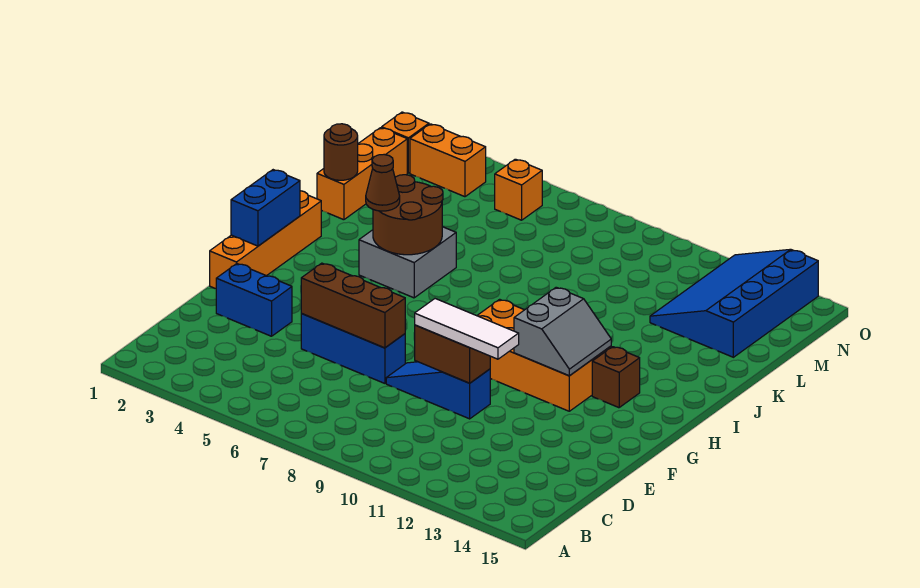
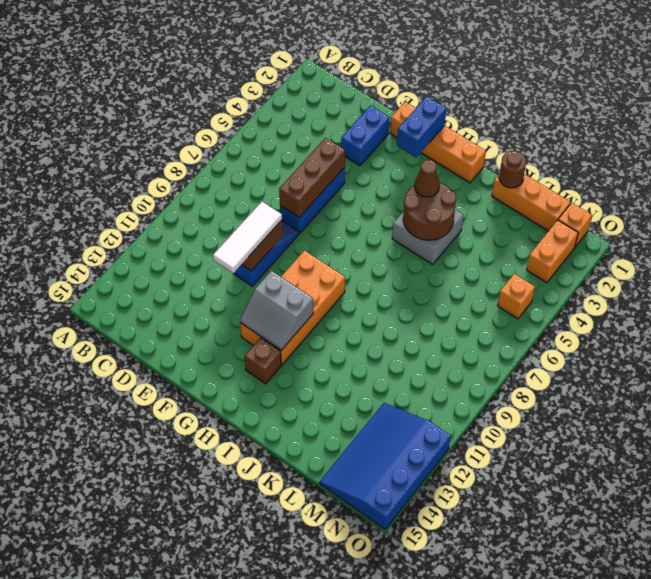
blue 1x2 brick [231,170,300,246] -> blue 1x2 brick turned to [397,96,446,157]
blue 3x4 slope [650,249,818,357] -> blue 3x4 slope turned to [320,403,451,529]

